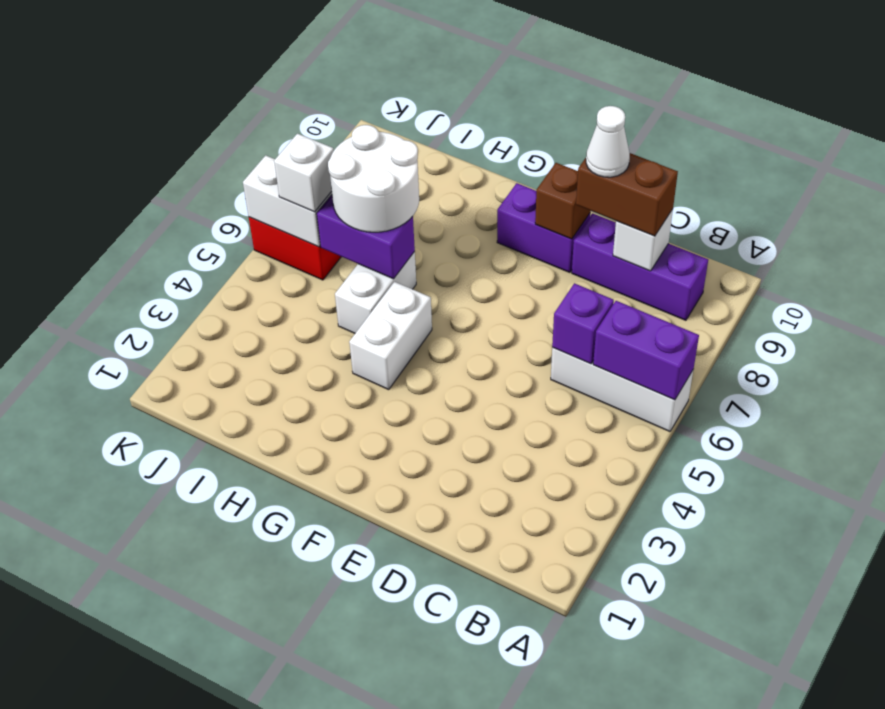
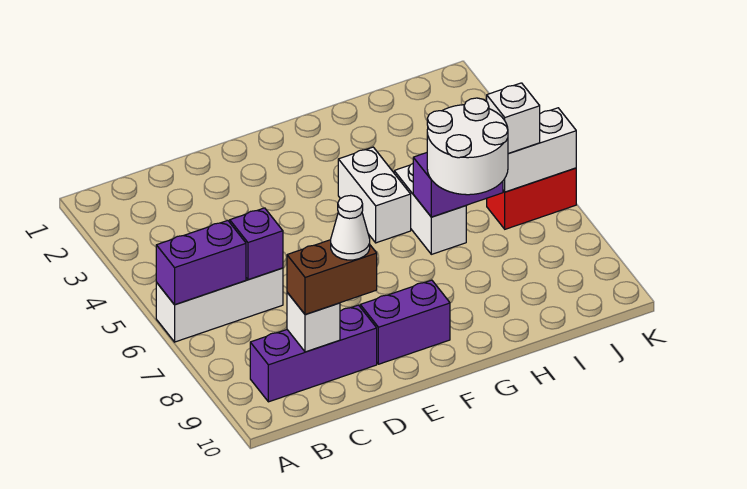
brown 1x1 brick [535,163,591,239] -> none

